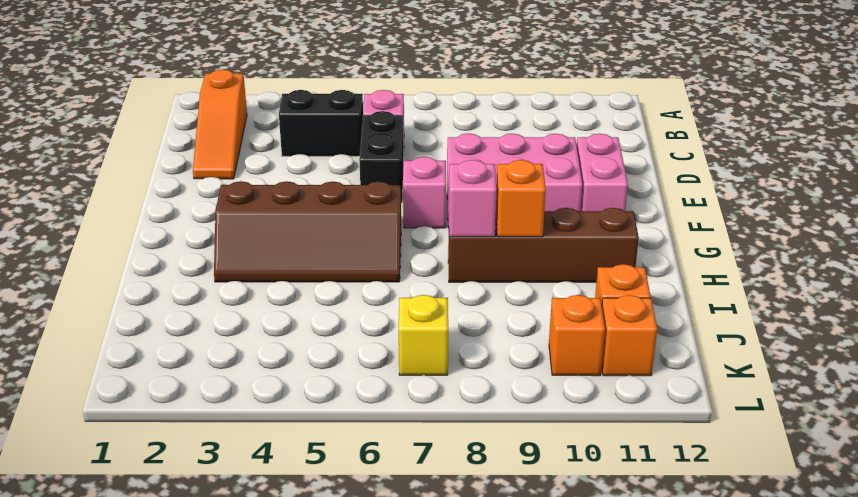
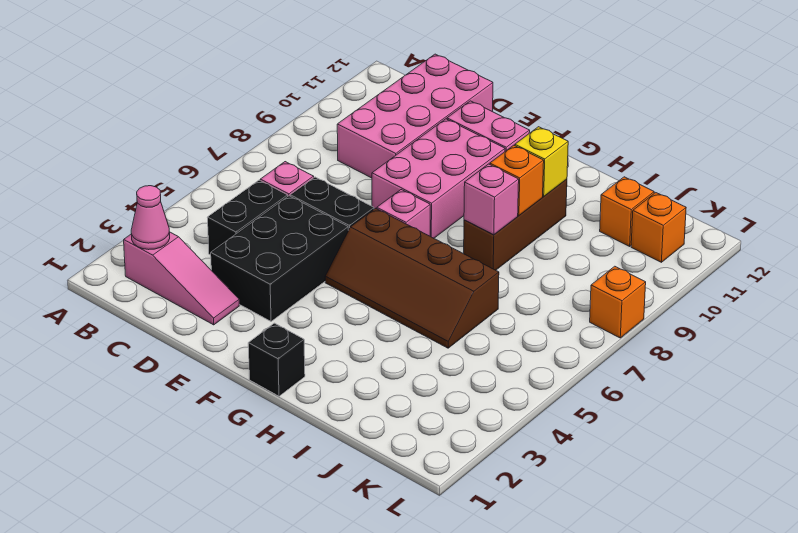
orange 1x3 slope [193,69,247,179] -> pink 1x3 slope [124,232,239,325]
none -> pink 1x1 cone [131,186,170,250]
none -> pink 2x4 brick [337,54,493,178]
none -> black 2x3 brick [211,196,348,321]
none -> black 1x1 brick [248,323,305,396]
brown 2x4 slope [214,181,401,282] -> brown 2x4 slope turned to [325,208,499,348]
brown 1x4 brick [448,208,639,282] -> brown 1x3 brick [464,179,567,270]
yellow 1x1 brick [399,295,448,375] -> yellow 1x1 brick moved to [515,127,568,196]
orange 1x1 brick [549,295,605,376] -> orange 1x1 brick moved to [590,266,646,338]

